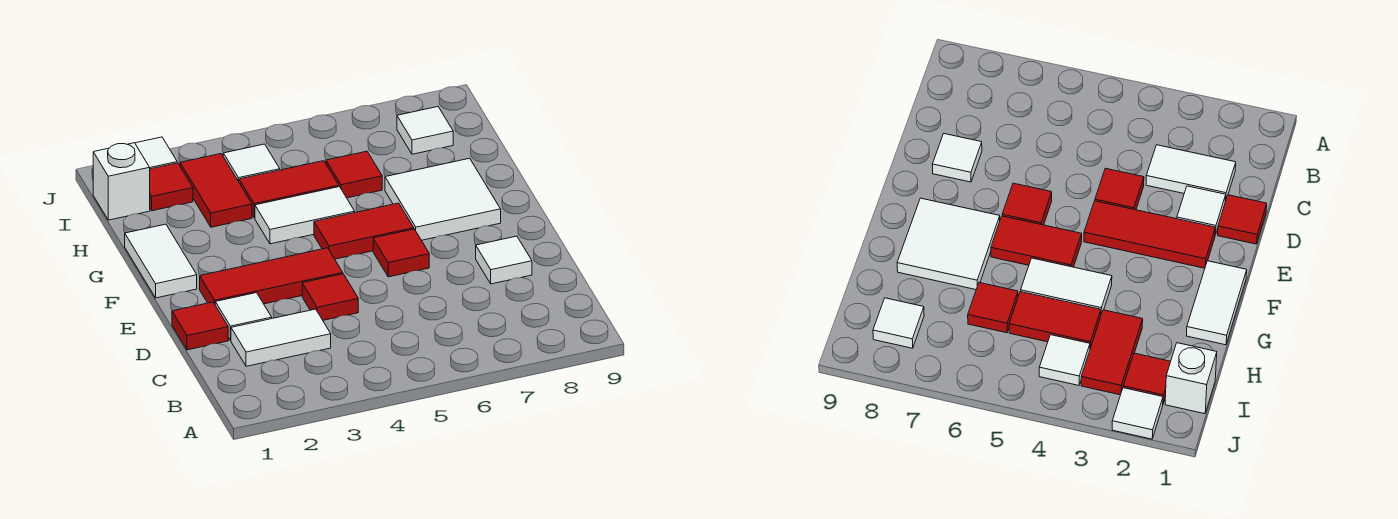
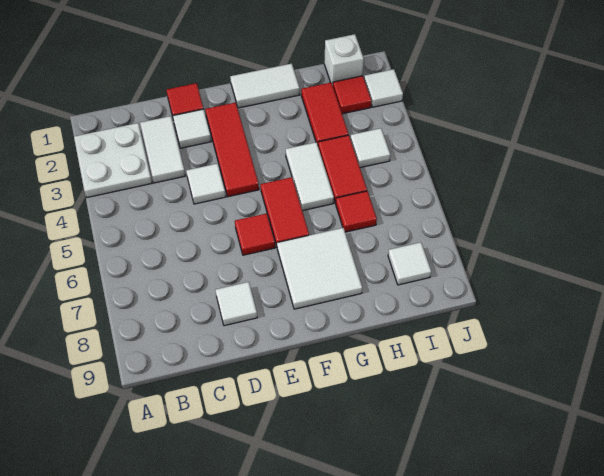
none -> white 2x2 plate [74,123,152,198]
red 1x1 tile [302,274,358,320] -> white 1x1 tile [186,164,226,204]
red 1x2 tile [180,154,252,227] -> red 1x2 tile turned to [301,82,349,144]

